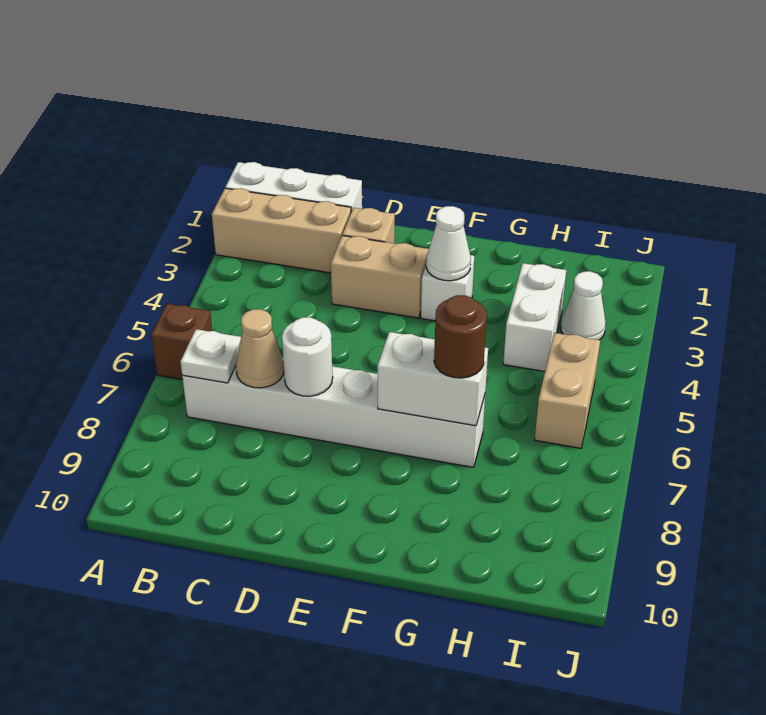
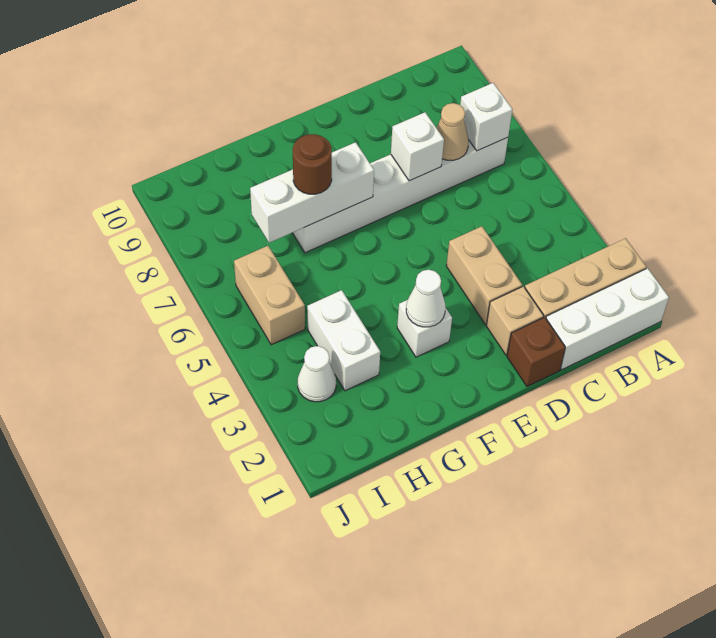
brown 1x1 brick [151,304,212,380] -> brown 1x1 brick moved to [507,317,565,386]
white 1x1 plate [180,329,241,383] -> white 1x1 brick [460,83,512,151]
tan 1x2 brick [331,235,429,318] -> tan 1x2 brick turned to [446,226,522,324]
white 1x1 round brick [282,317,333,396] -> white 1x1 brick [391,112,444,181]
white 1x2 brick [378,332,488,426] -> white 1x3 brick [250,142,374,243]

